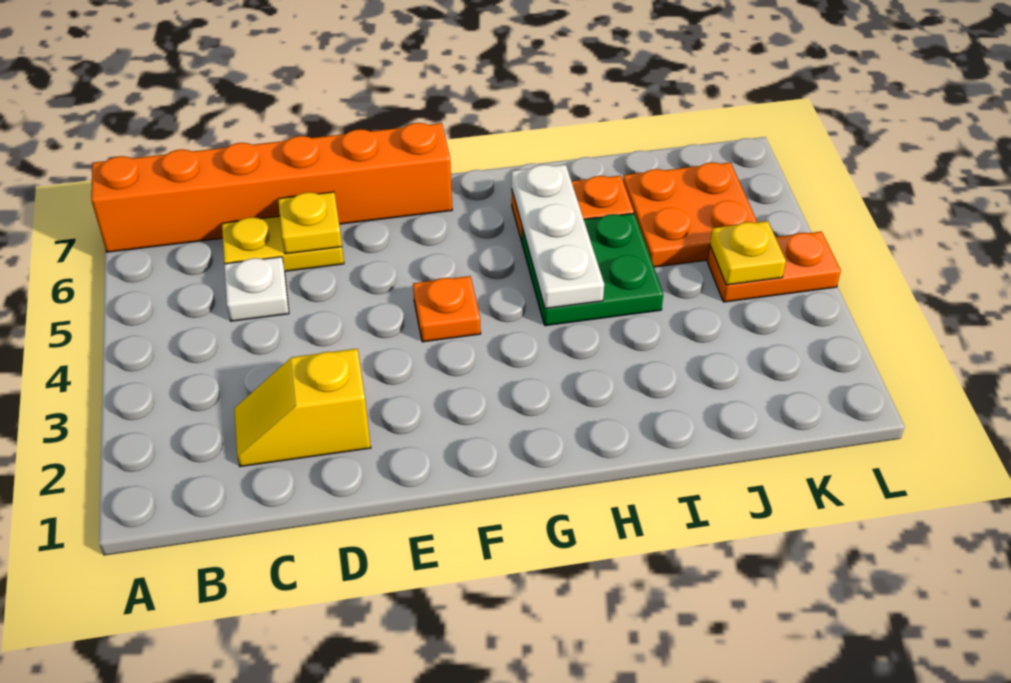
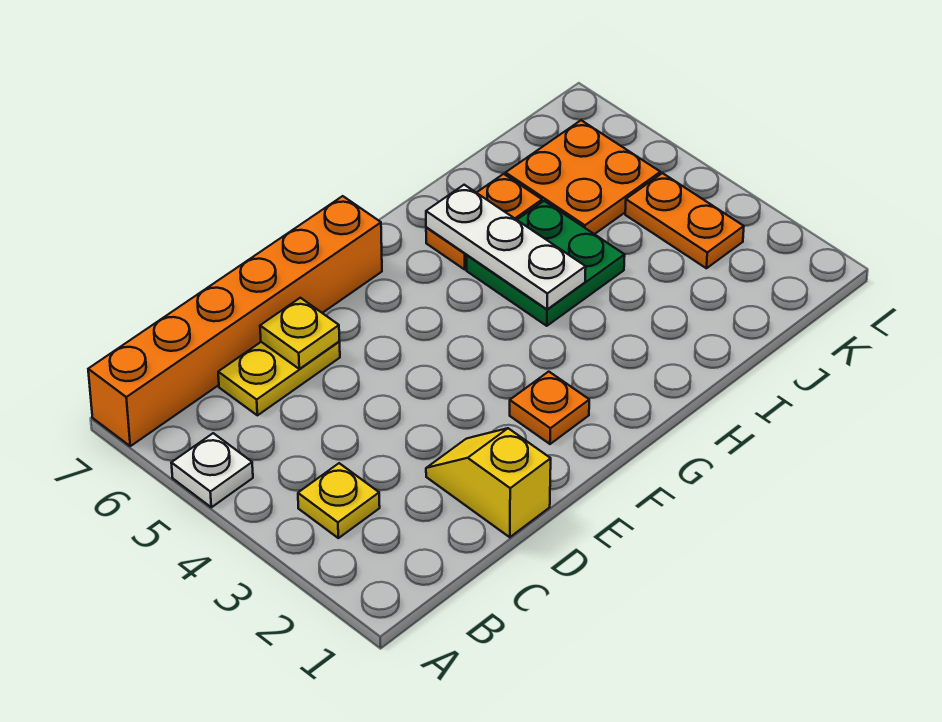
yellow 1x2 slope [234,349,371,467] -> yellow 1x2 slope turned to [426,428,551,537]
white 1x1 plate [224,257,289,321] -> white 1x1 plate moved to [171,433,253,507]
orange 1x1 plate [413,276,481,342] -> orange 1x1 plate moved to [510,372,589,444]
orange 1x2 plate [708,232,841,302] -> orange 1x2 plate turned to [625,173,744,268]
yellow 1x1 plate [710,221,786,285] -> yellow 1x1 plate moved to [298,463,380,538]

